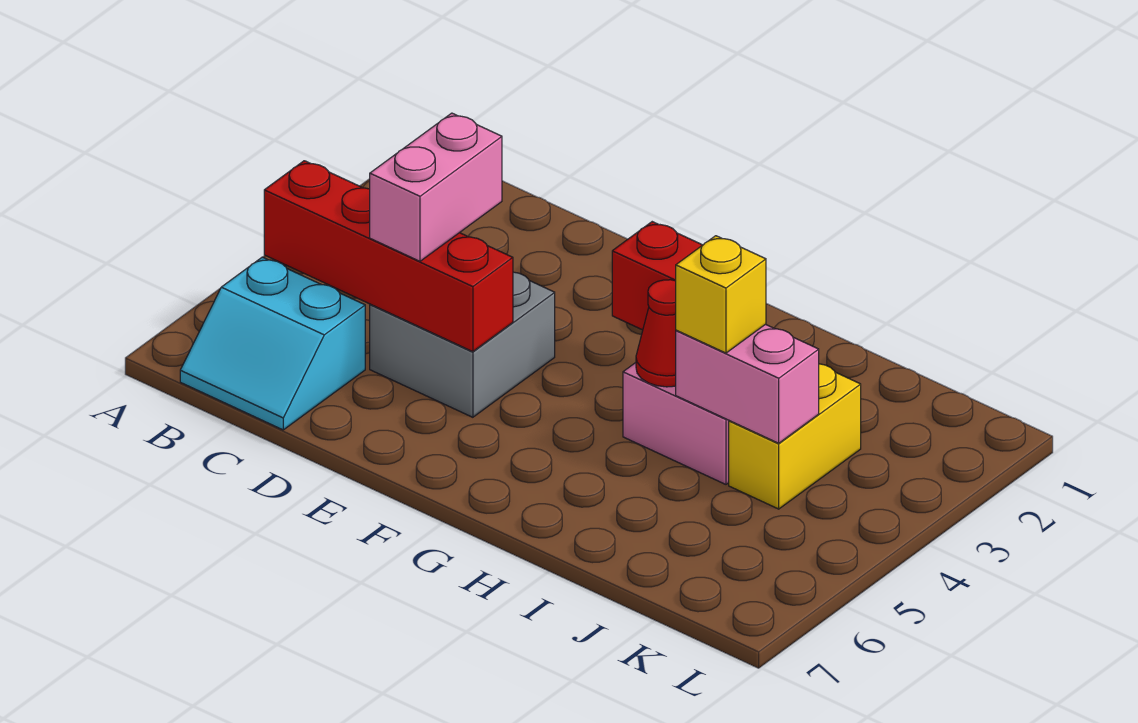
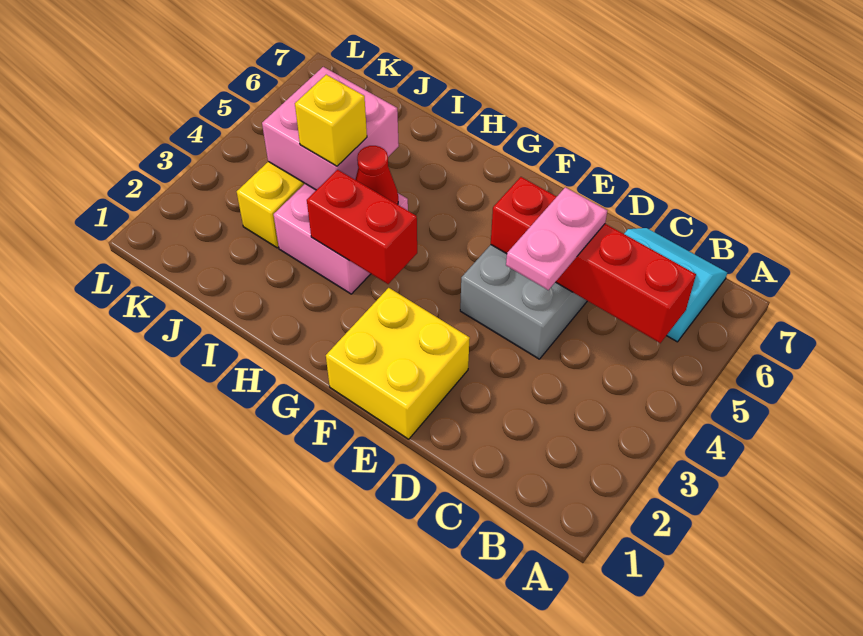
pink 1x2 brick [370,113,502,261] -> pink 1x2 plate [506,187,607,290]
none -> yellow 2x2 brick [326,288,470,439]
pink 1x2 brick [676,324,819,443] -> pink 2x2 brick [262,67,399,190]

